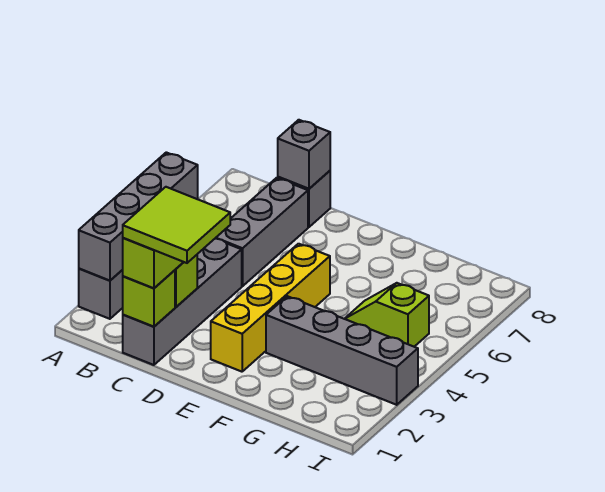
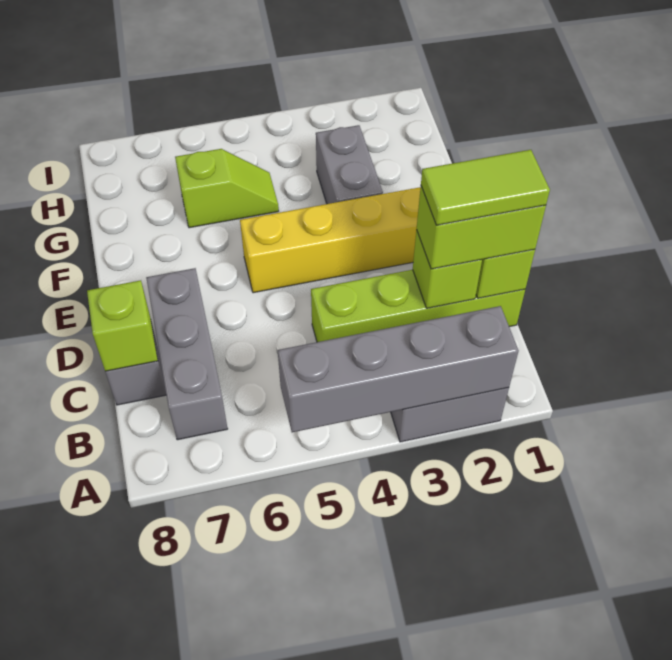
grey 1x4 brick [123,239,242,365] -> lime 1x4 brick [311,270,525,342]
lime 2x2 tile [123,187,230,263] -> lime 1x2 tile [421,150,550,225]
grey 1x3 brick [215,178,308,286] -> grey 1x3 brick turned to [146,268,228,440]
grey 1x1 brick [278,120,330,189] -> lime 1x1 brick [87,280,158,371]
grey 1x4 brick [266,296,418,405] -> grey 1x2 brick [316,125,383,204]
lime 1x2 slope [345,283,429,347] -> lime 1x2 slope turned to [175,149,279,228]

